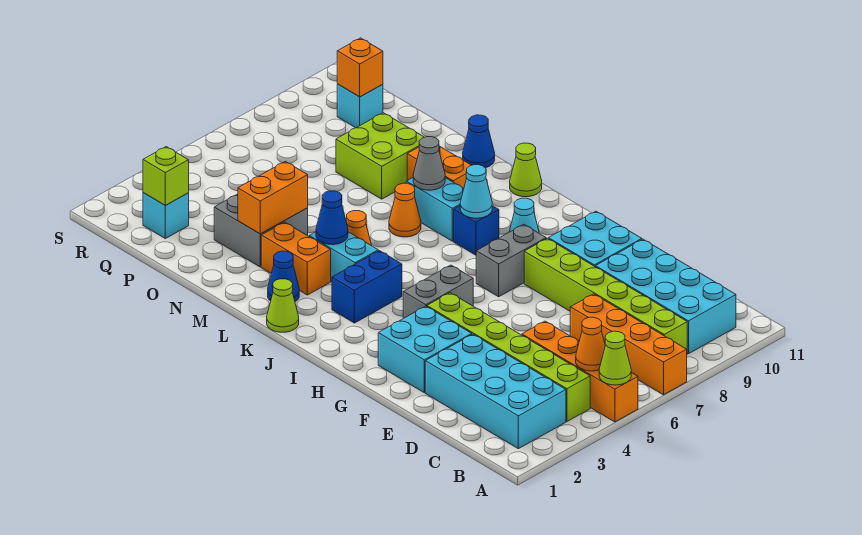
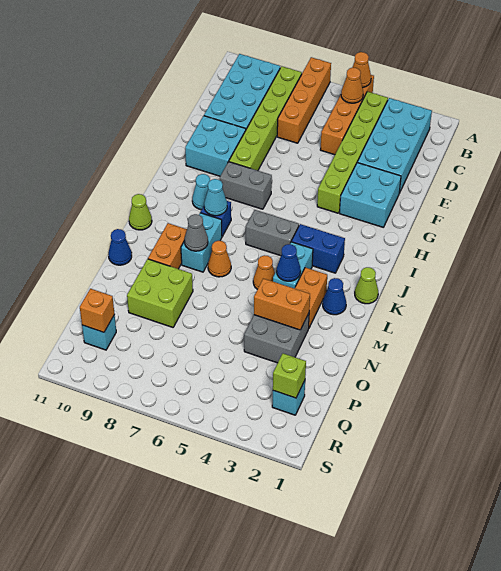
lime 1x1 cone [599,331,631,385] -> orange 1x1 cone [352,52,371,88]
grey 1x2 brick [403,265,473,318] -> grey 1x2 brick moved to [246,210,299,256]

